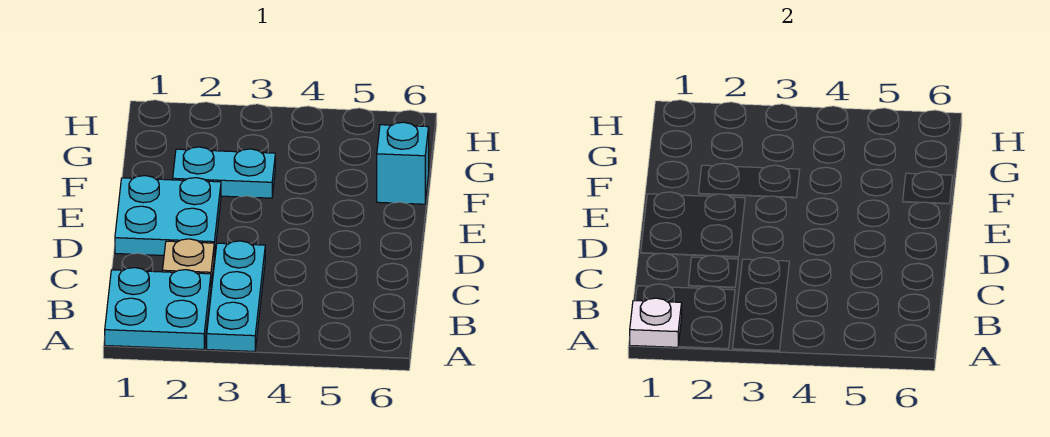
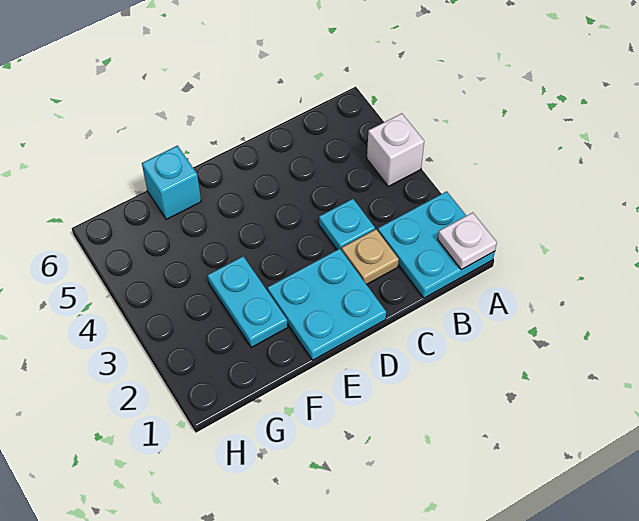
cyan 1x3 plate [207,241,265,351] -> cyan 1x1 plate [319,199,375,250]
none -> white 1x1 brick [367,113,424,186]

